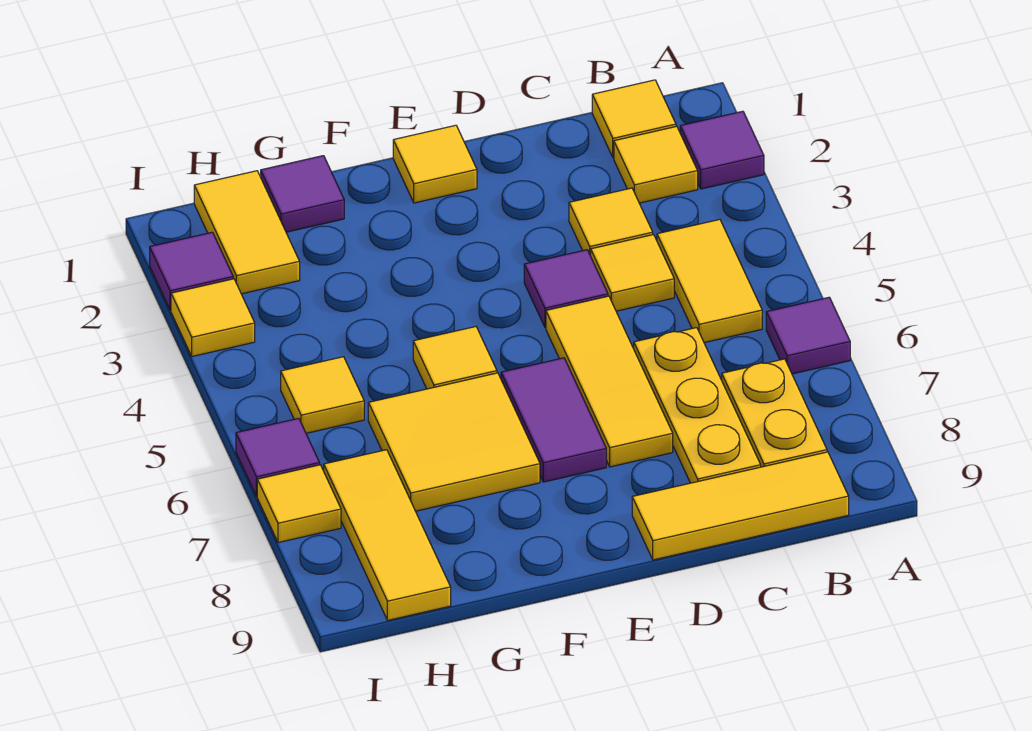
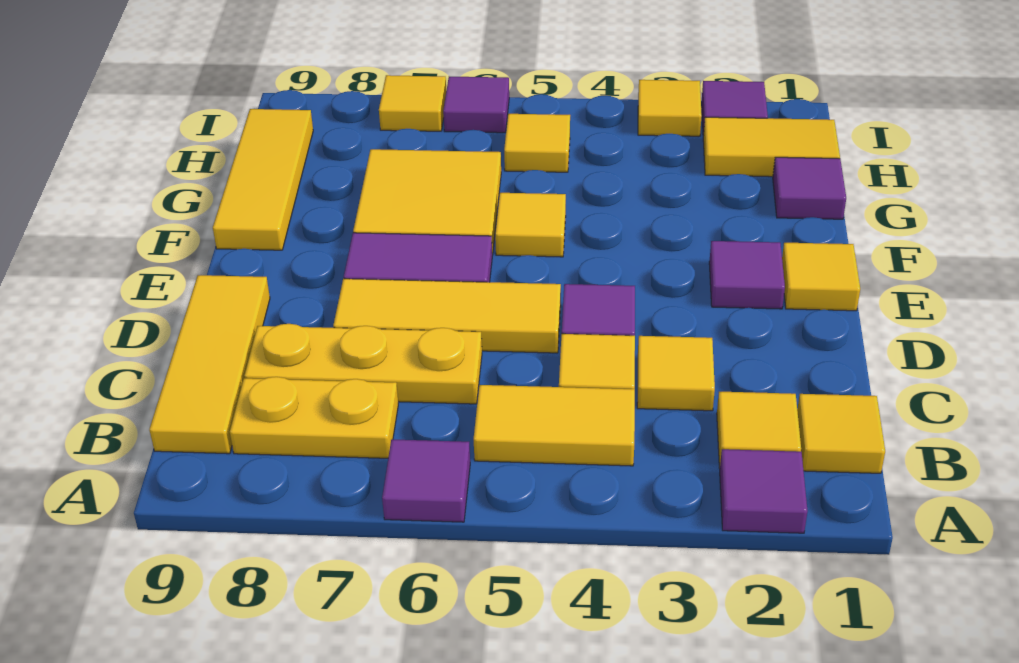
none -> purple 1x1 tile [709,241,785,309]
yellow 1x3 tile [324,450,451,620] -> yellow 1x3 tile turned to [213,109,313,250]

